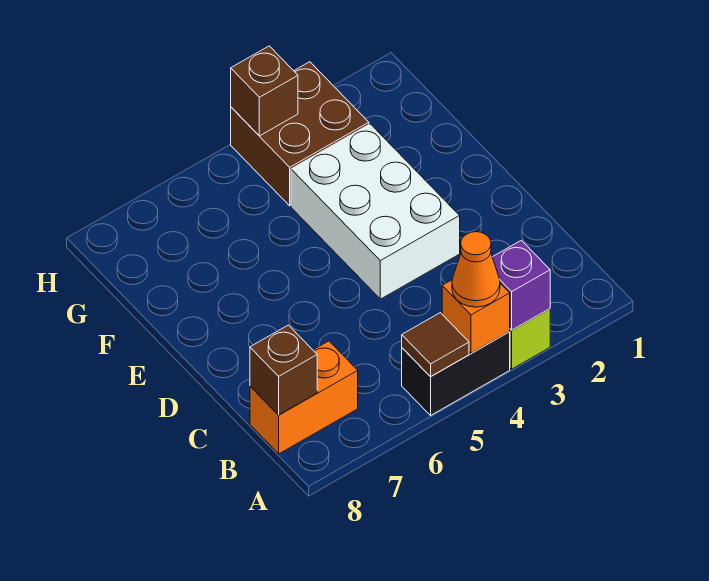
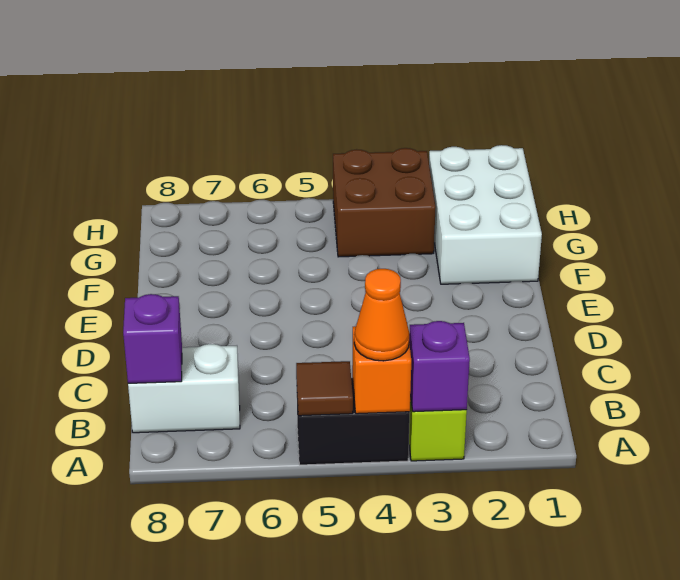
orange 1x2 brick [250,341,358,454] -> white 1x2 brick [128,344,240,433]
brown 1x1 brick [250,325,317,415] -> purple 1x1 brick [123,294,182,383]
white 2x3 brick [291,124,460,299] -> white 2x3 brick moved to [429,145,542,284]
brown 1x1 brick [231,46,298,136] -> none

